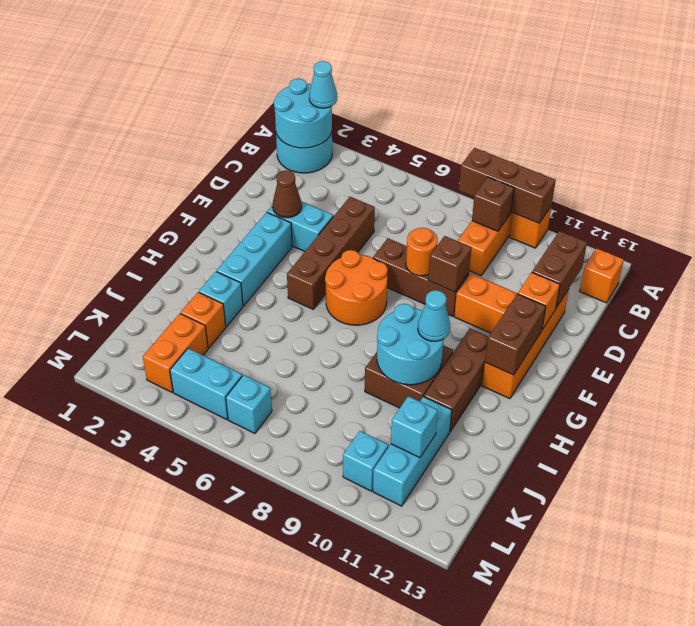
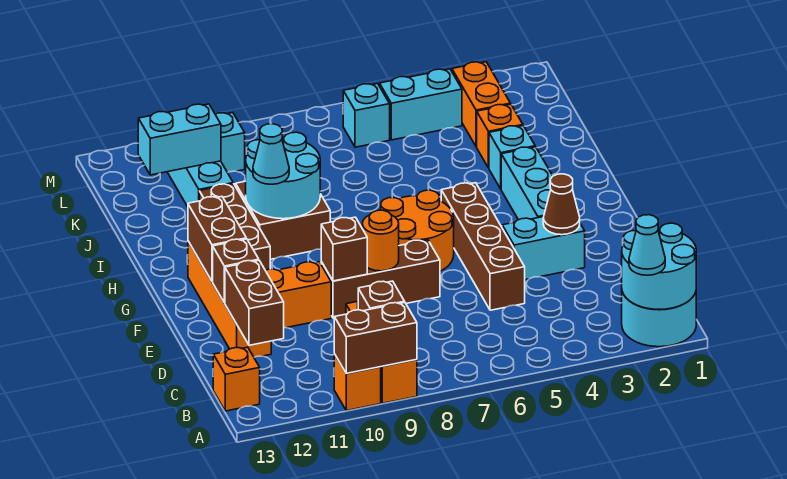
brown 1x3 brick [459,148,556,223] -> brown 1x2 brick [334,302,417,373]
orange 1x1 brick [518,273,560,330] -> brown 1x1 brick [213,239,259,303]
cyan 1x1 brick [391,396,438,458] -> cyan 1x2 brick [138,104,221,175]

